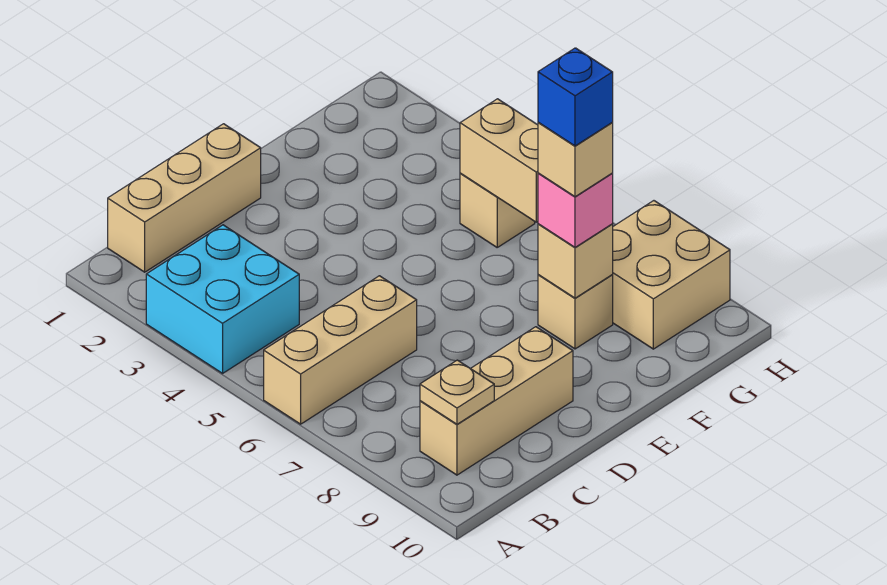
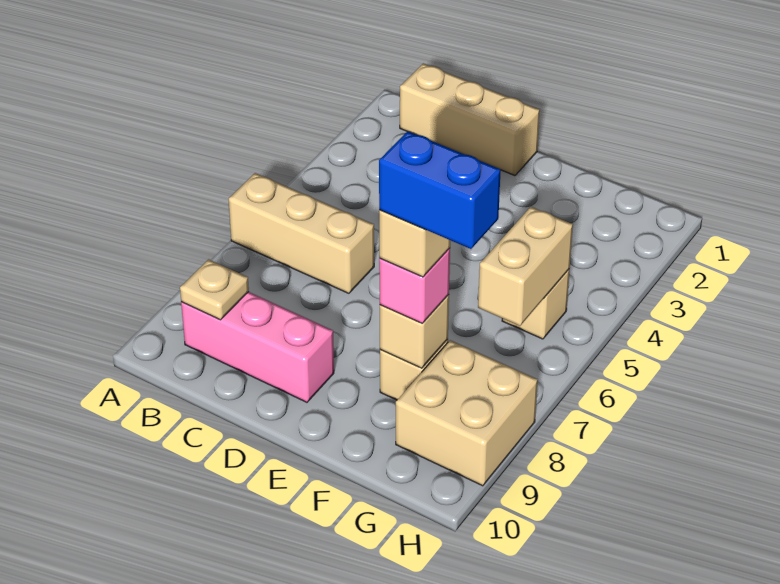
cyan 2x2 brick [146,225,299,373] -> none
tan 1x3 brick [420,327,573,475] -> pink 1x3 brick [181,292,334,402]
blue 1x1 brick [538,48,613,146] -> blue 1x2 brick [379,131,501,249]

